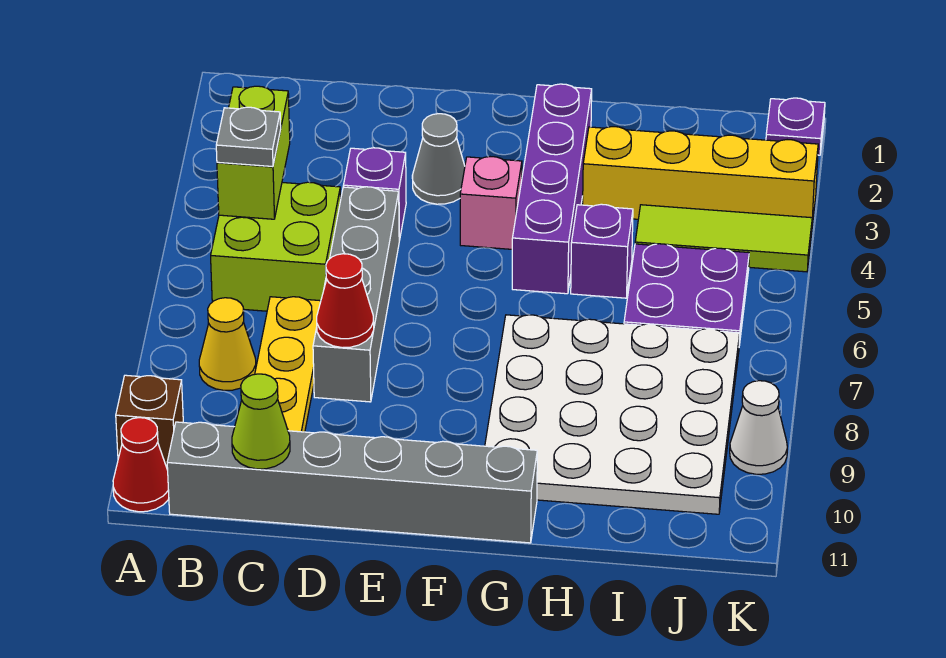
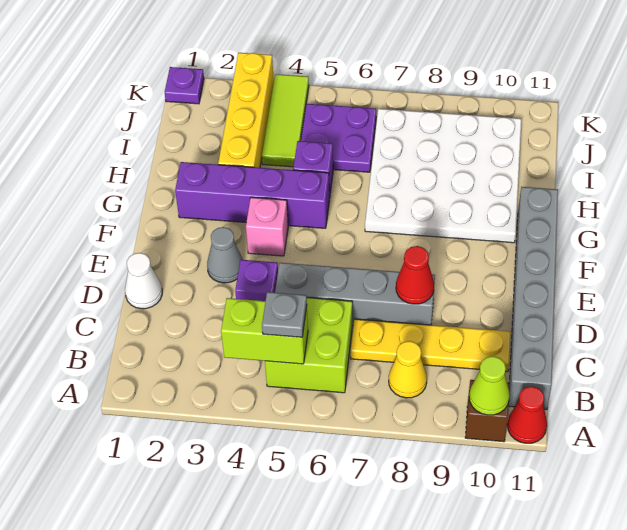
lime 1x1 cone [232,374,290,469] -> lime 1x1 cone moved to [469,356,510,415]
white 1x1 cone [730,381,787,474] -> white 1x1 cone moved to [125,253,162,309]

